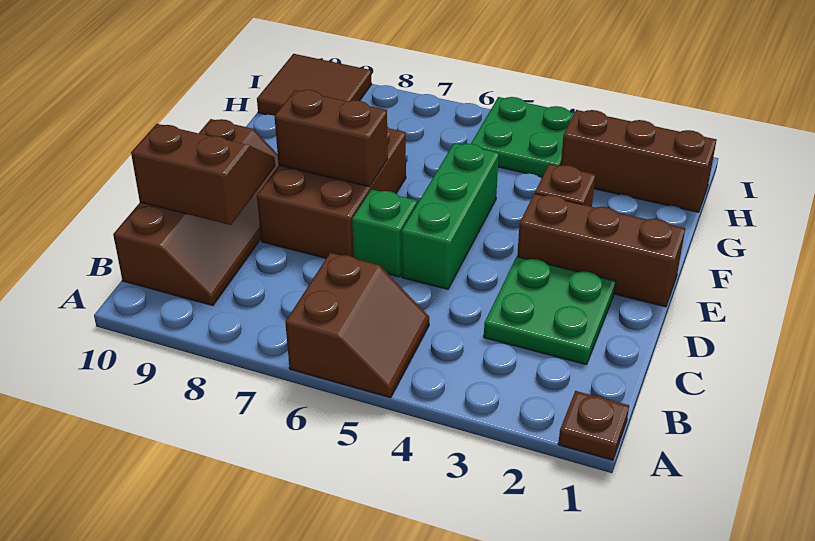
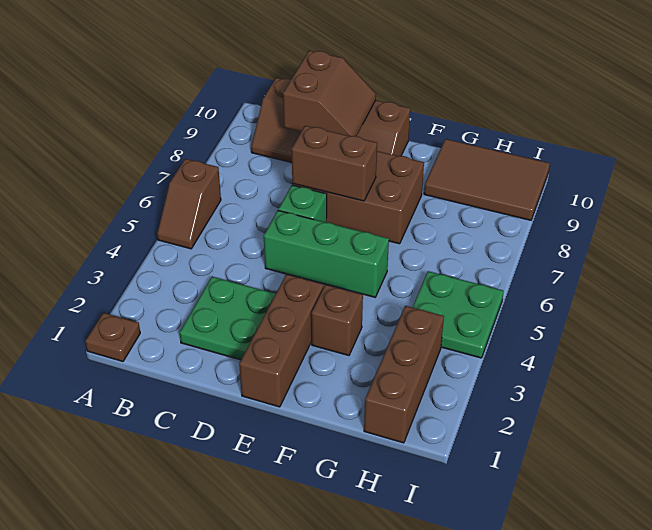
brown 2x2 slope [285,253,429,398] -> brown 1x2 slope [157,159,221,249]
brown 1x2 brick [274,90,388,187] -> brown 1x2 brick turned to [292,126,377,201]
brown 2x2 tile [257,54,372,116] -> brown 2x3 tile [424,139,550,220]

